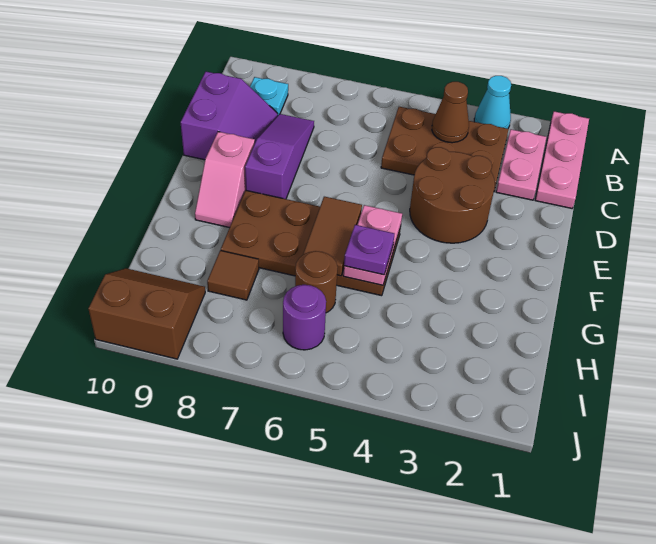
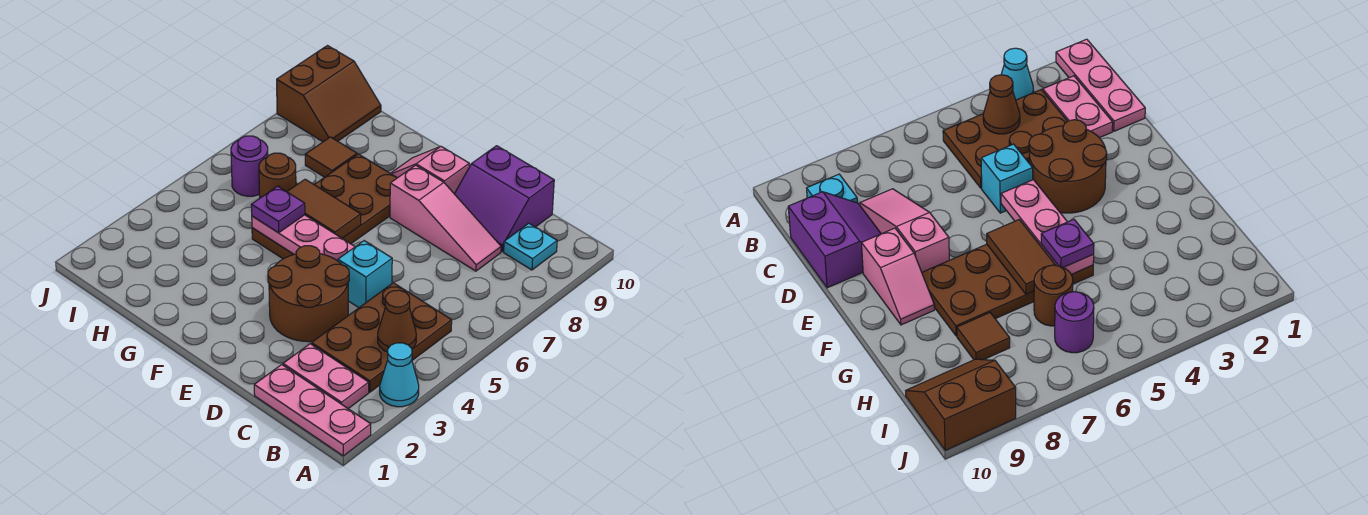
purple 1x3 slope [245,114,314,199] -> pink 1x3 slope [390,165,501,271]
none -> cyan 1x1 brick [338,241,392,308]
pink 1x2 plate [343,205,402,285] -> pink 1x3 plate [252,215,355,261]

